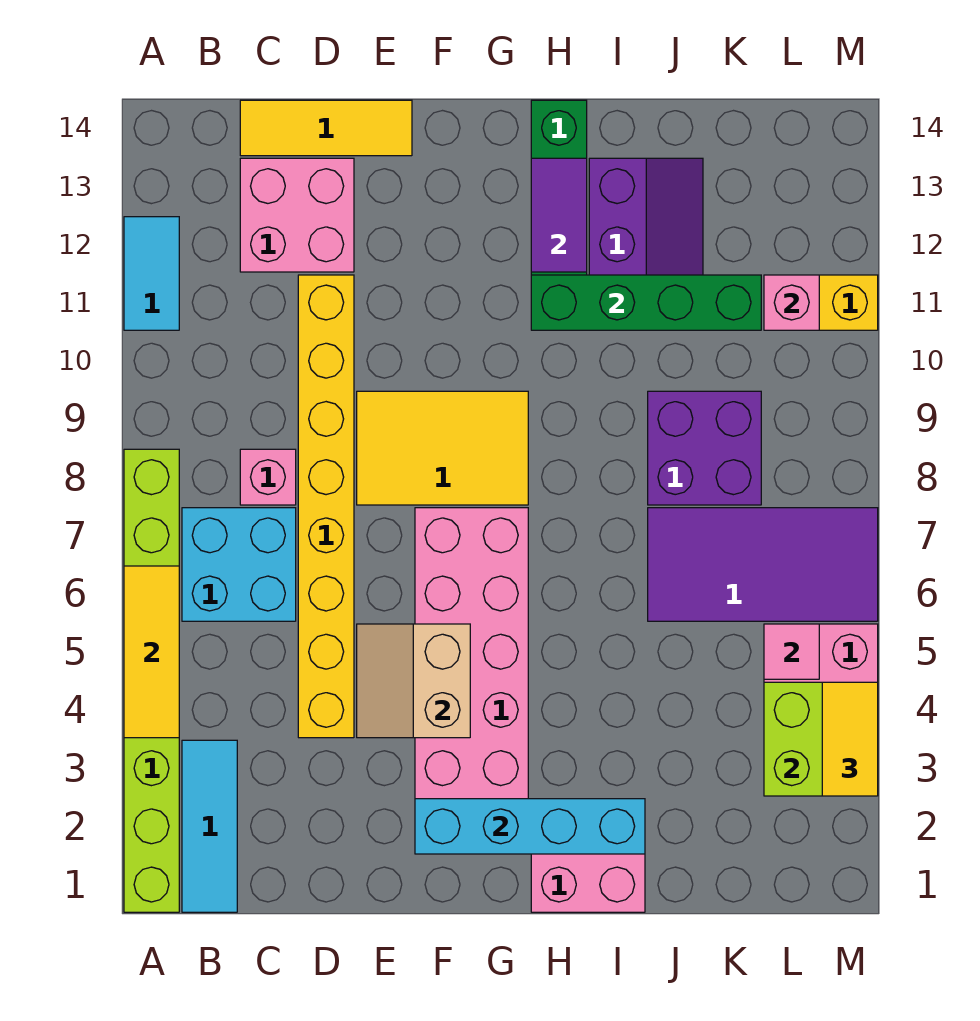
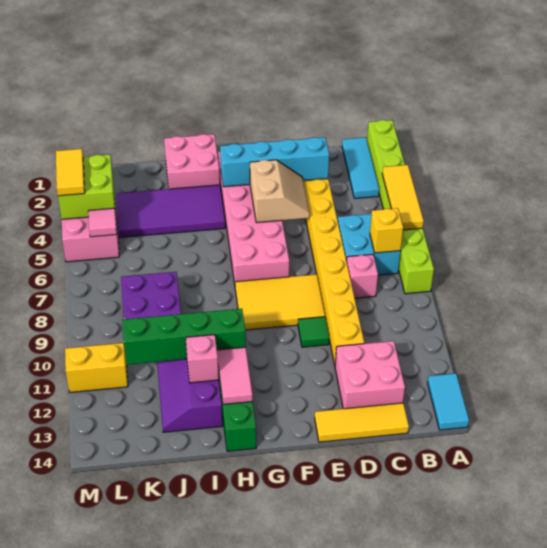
cyan 1x2 tile [124,217,179,330] -> cyan 1x2 tile moved to [428,373,469,430]
none -> yellow 1x1 brick [370,208,403,253]
none -> green 1x1 tile [298,317,329,347]
cyan 1x4 brick [415,799,645,854] -> cyan 1x4 brick moved to [220,137,329,187]
purple 1x2 tile [531,158,587,272] -> pink 1x2 tile [217,347,253,404]
purple 2x4 tile [648,508,878,621] -> purple 2x4 tile moved to [116,185,225,237]
pink 1x1 brick [764,275,819,330] -> pink 1x1 brick moved to [186,335,219,383]

